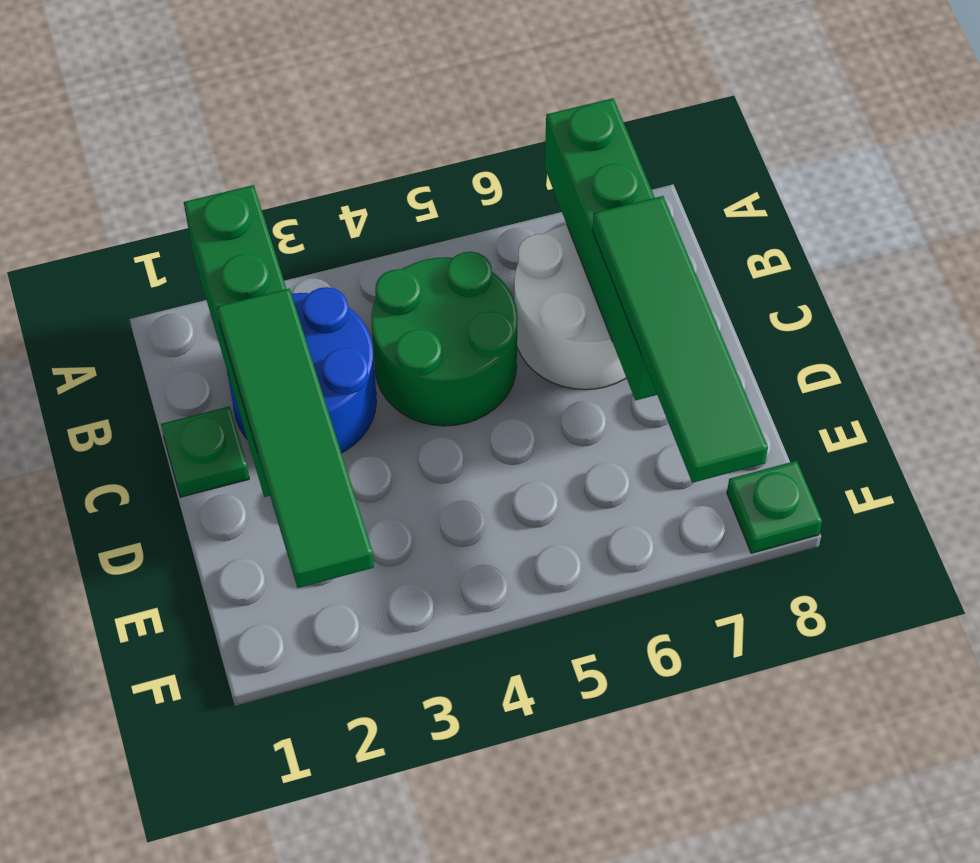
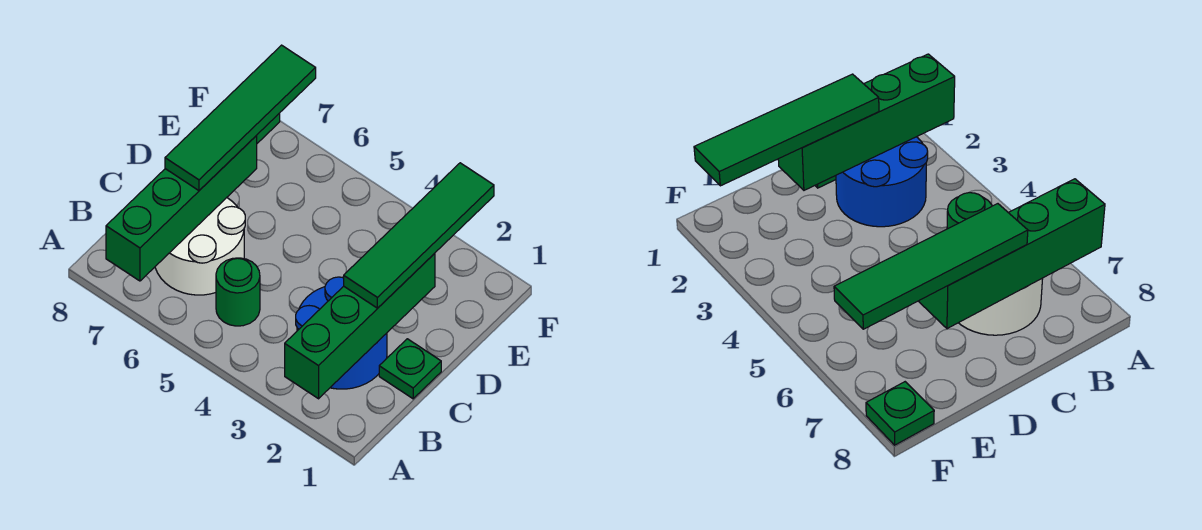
green 2x2 round brick [371,252,518,426] -> green 1x1 round brick [216,258,260,326]

